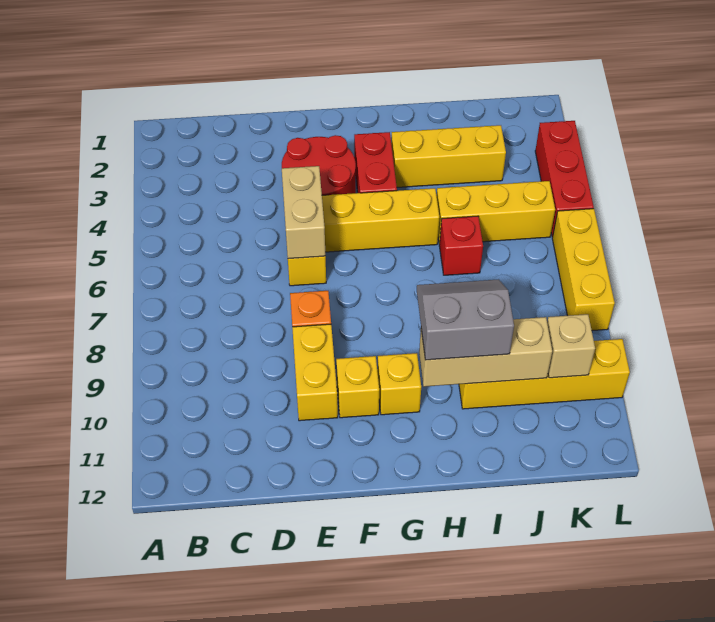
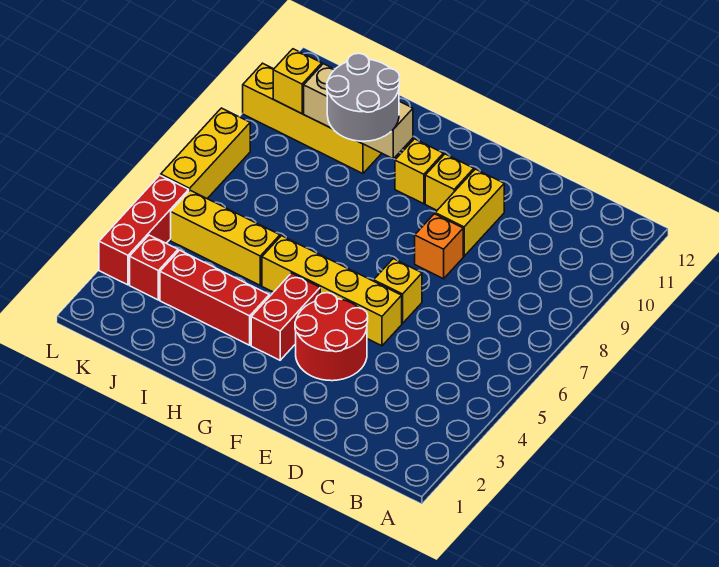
tan 1x2 brick [282,166,325,259] -> none
yellow 1x3 brick [391,125,506,187] -> red 1x3 brick [160,250,269,345]
grey 2x2 slope [417,279,514,360] -> grey 2x2 round brick [327,53,400,141]
red 1x1 brick [439,216,483,275] -> red 1x1 brick moved to [130,235,178,300]
tan 1x1 brick [547,314,595,378] -> yellow 1x1 brick [273,49,322,114]

